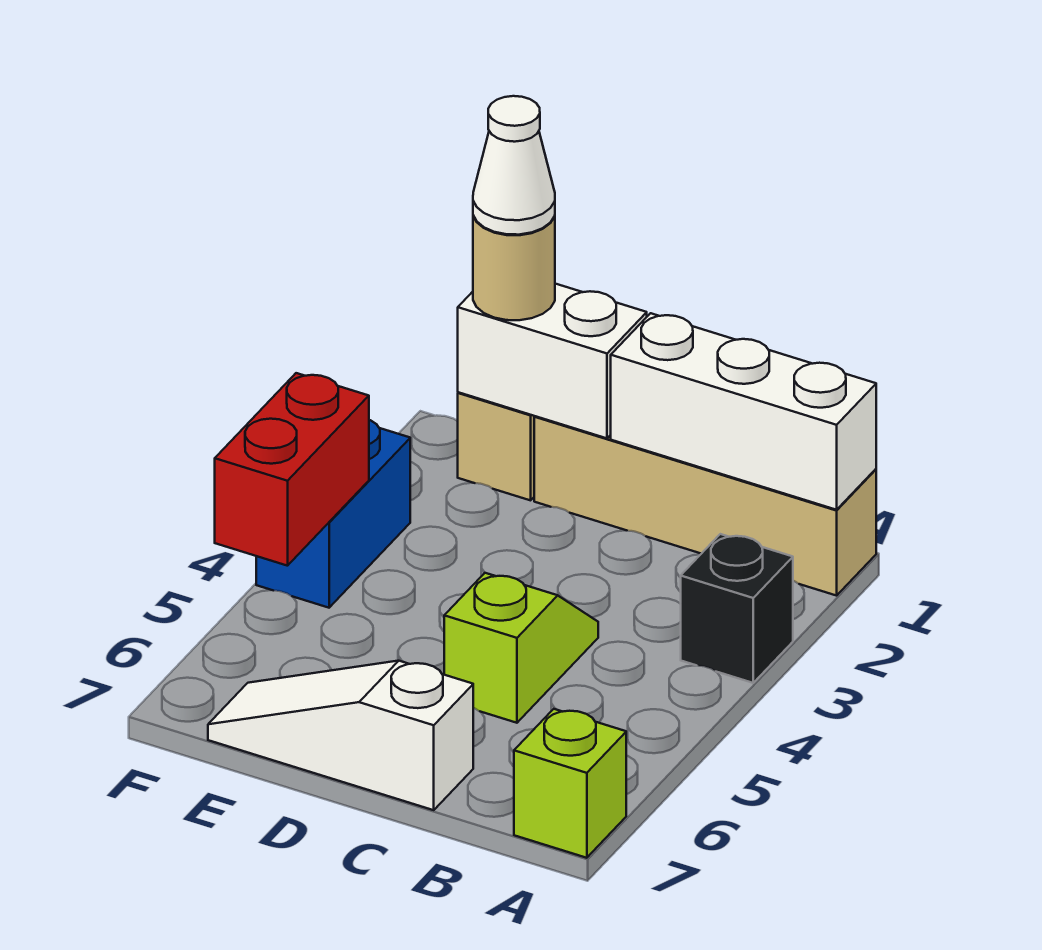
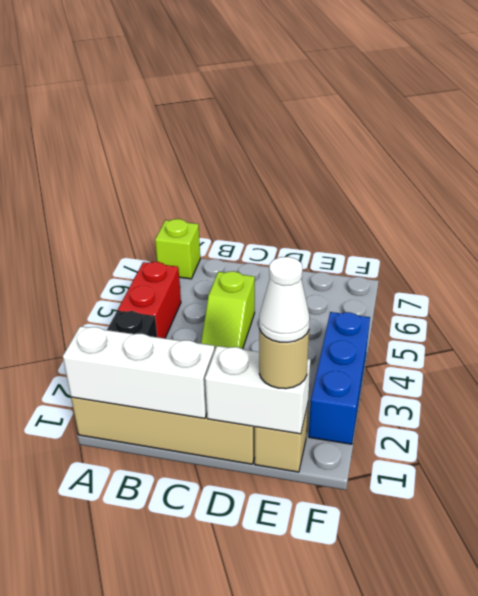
white 1x3 slope [208,661,473,810] -> none
blue 1x2 brick [256,420,410,608] -> blue 1x3 brick [309,312,370,444]
red 1x2 brick [215,373,369,566] -> red 1x2 brick moved to [118,262,181,338]

